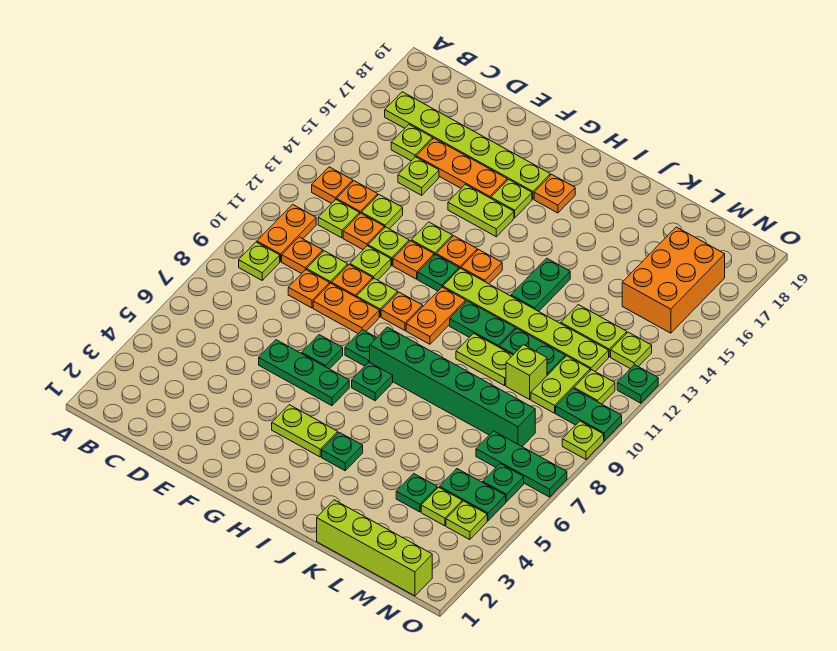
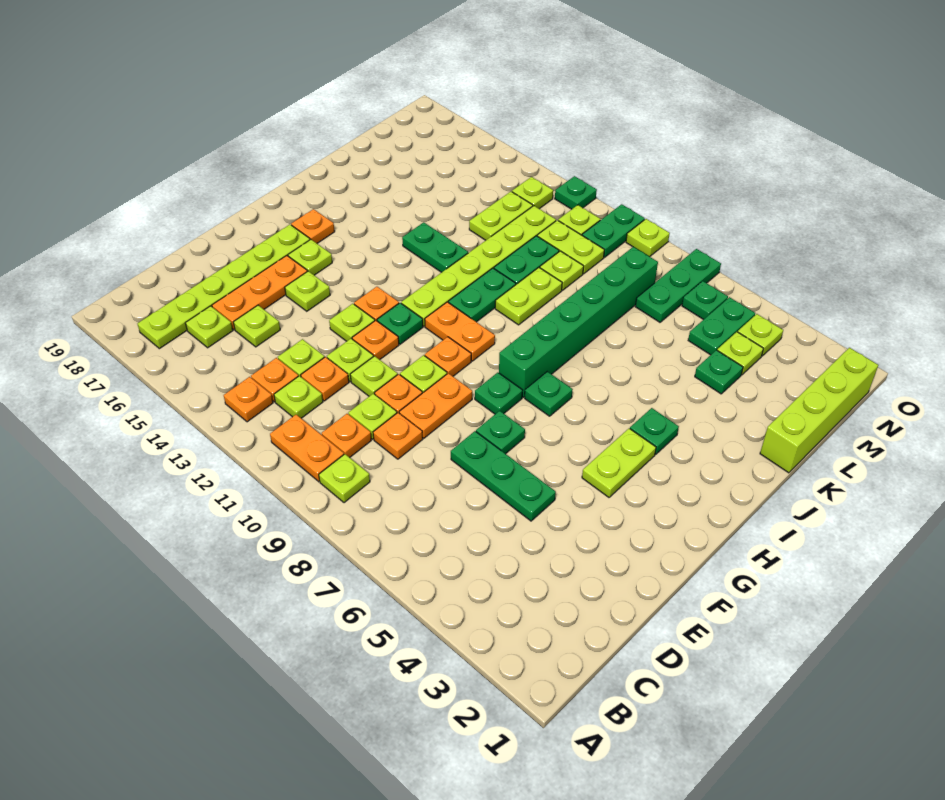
green 1x3 plate [259,340,349,406] -> green 1x3 plate turned to [451,431,556,521]
lime 1x2 plate [448,184,514,237] -> lime 1x1 plate [285,271,330,311]
orange 1x1 plate [461,250,502,284] -> none
lime 1x1 brick [506,345,547,399] -> lime 1x1 plate [540,251,584,290]
orange 2x3 brick [622,227,725,333] -> none

